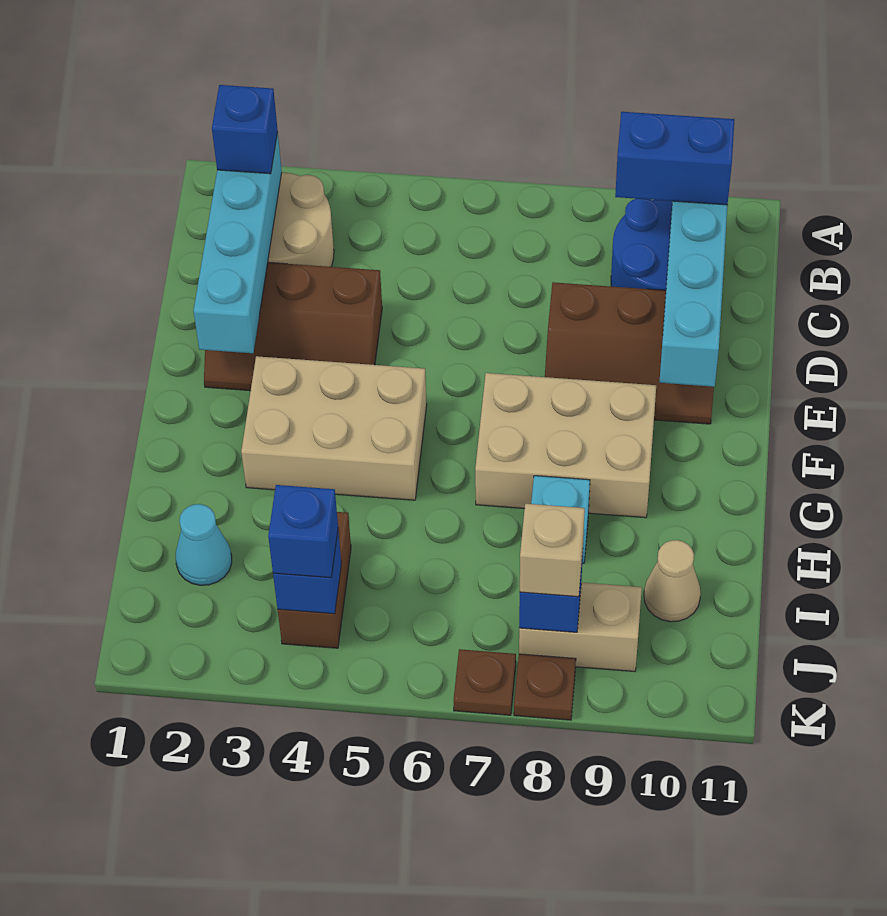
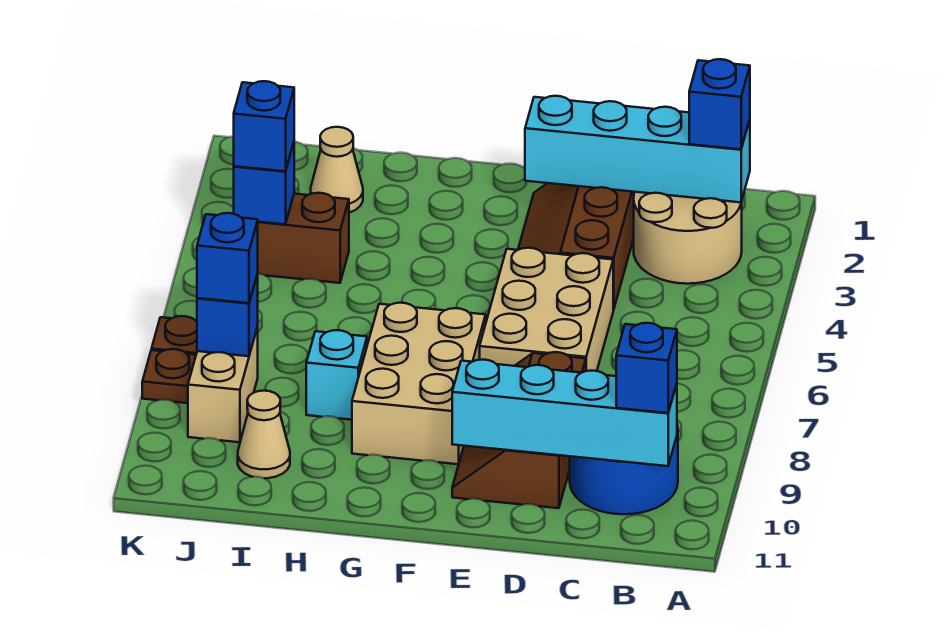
blue 1x2 brick [615,112,734,205] -> blue 1x1 brick [616,323,677,413]
tan 2x3 brick [241,356,427,500] -> tan 2x3 brick moved to [480,248,613,371]
cyan 1x1 cone [176,504,232,585] -> tan 1x1 cone [311,127,363,213]
tan 1x1 brick [520,504,585,597] -> blue 1x1 brick [197,213,258,303]

